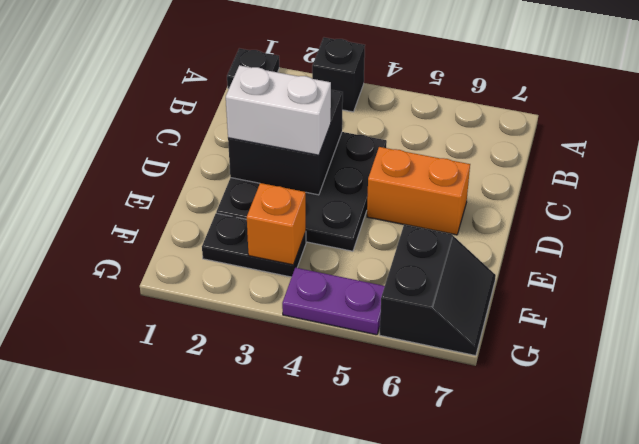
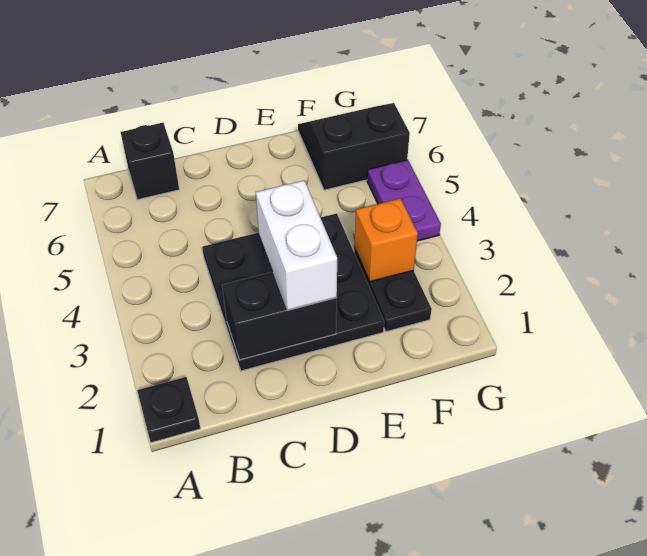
black 1x1 brick [312,38,365,112] -> black 1x1 brick moved to [121,123,179,200]
black 2x2 brick [228,90,343,195] -> black 1x2 brick [222,272,337,360]
orange 1x2 brick [367,147,470,235] -> none

